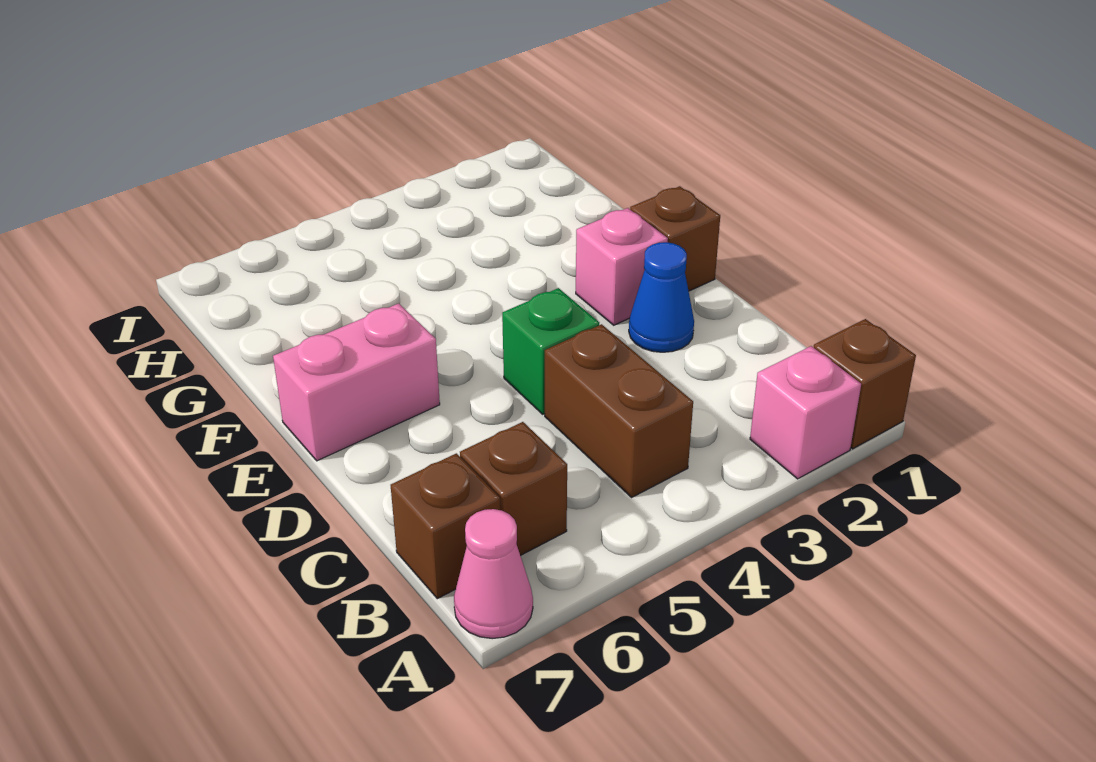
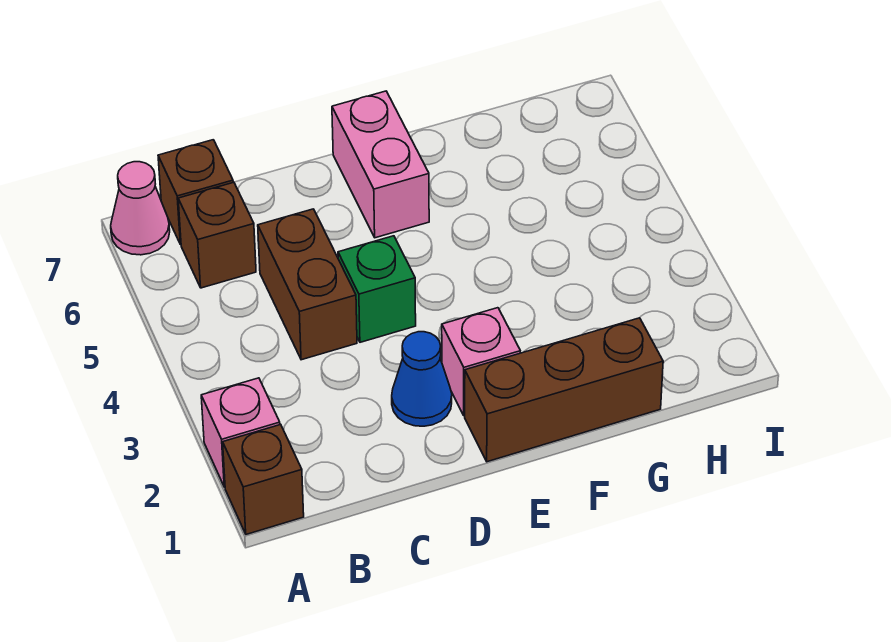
brown 1x2 brick [545,324,693,497] -> brown 1x2 brick turned to [258,209,357,360]
brown 1x1 brick [630,186,720,291] -> brown 1x3 brick [465,318,663,462]

